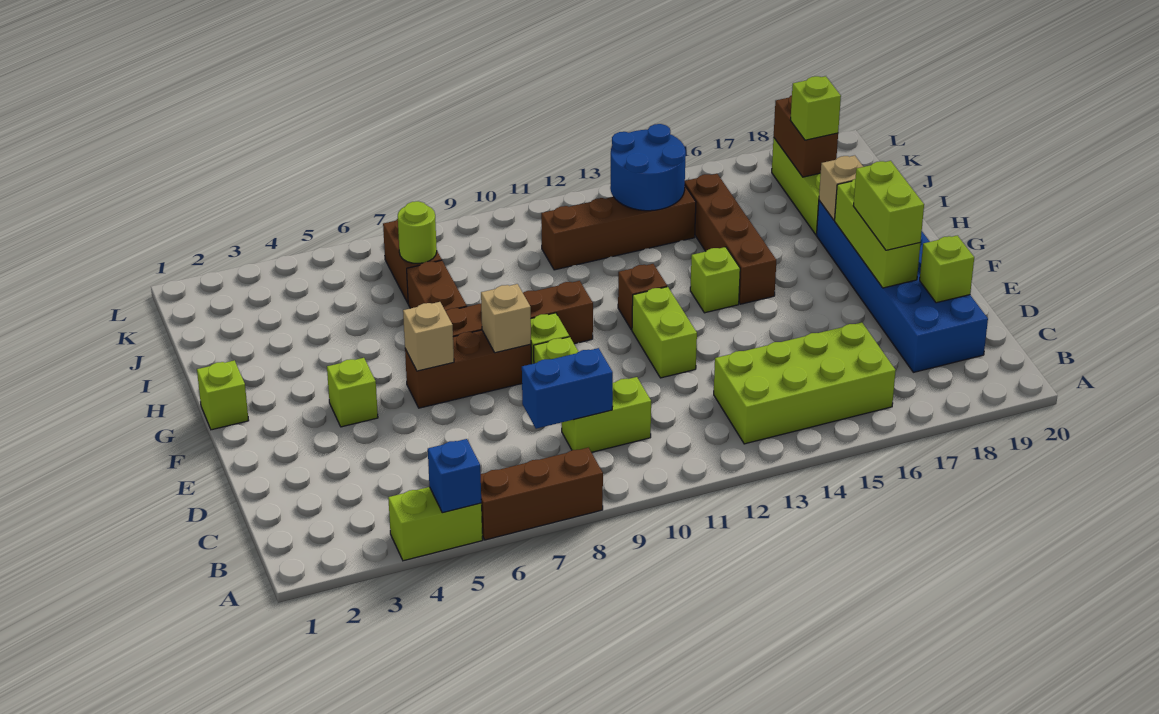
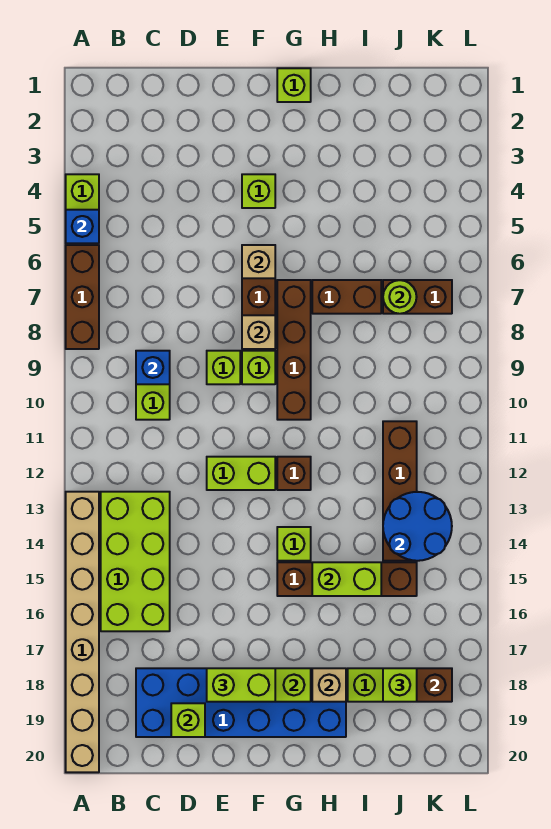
none -> tan 1x8 brick [66,492,99,772]
blue 1x2 brick [522,348,613,429] -> blue 1x1 brick [136,351,170,384]
none -> lime 1x2 brick [312,562,381,596]

